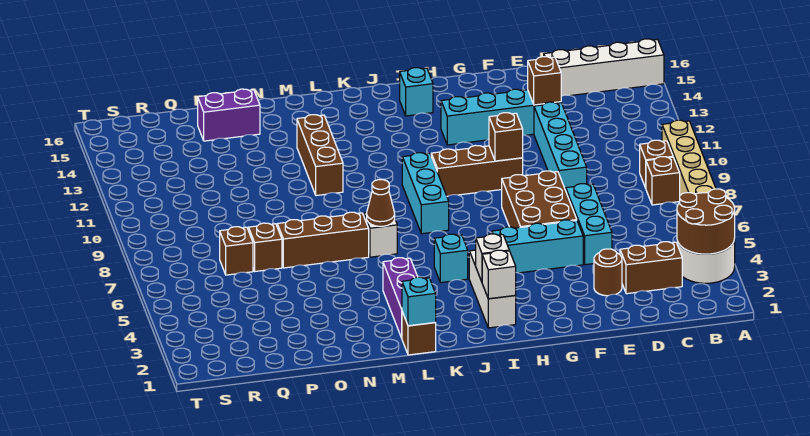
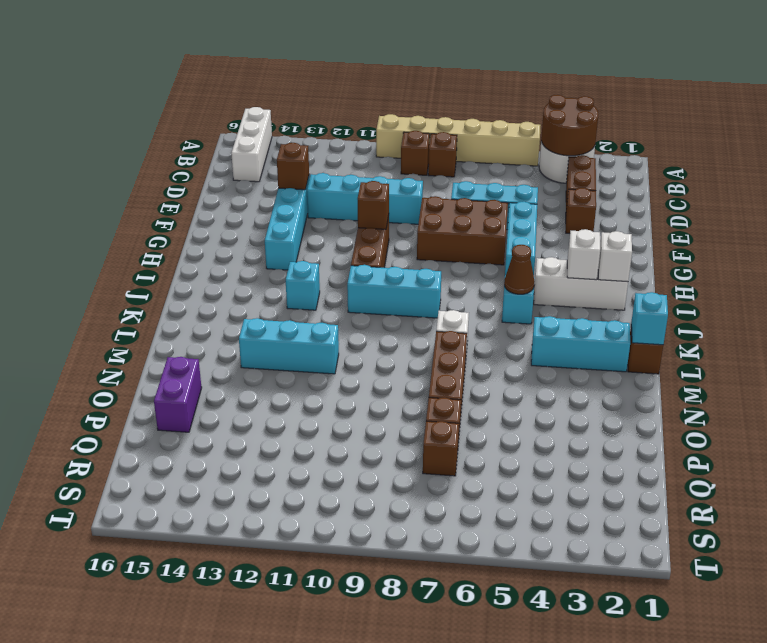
white 1x4 brick [544,39,664,96] -> white 1x3 brick [231,107,272,182]
brown 1x1 round brick [594,249,622,296] -> brown 1x1 brick [566,188,596,233]
cyan 1x1 brick [400,68,433,116] -> cyan 1x1 brick moved to [286,261,320,310]
purple 1x3 brick [383,258,418,338] -> cyan 1x3 brick [531,316,630,372]
brown 1x1 cone [367,180,395,226] -> brown 1x1 cone moved to [504,245,535,294]
brown 1x3 brick [297,115,343,196] -> cyan 1x3 brick [239,318,339,374]

